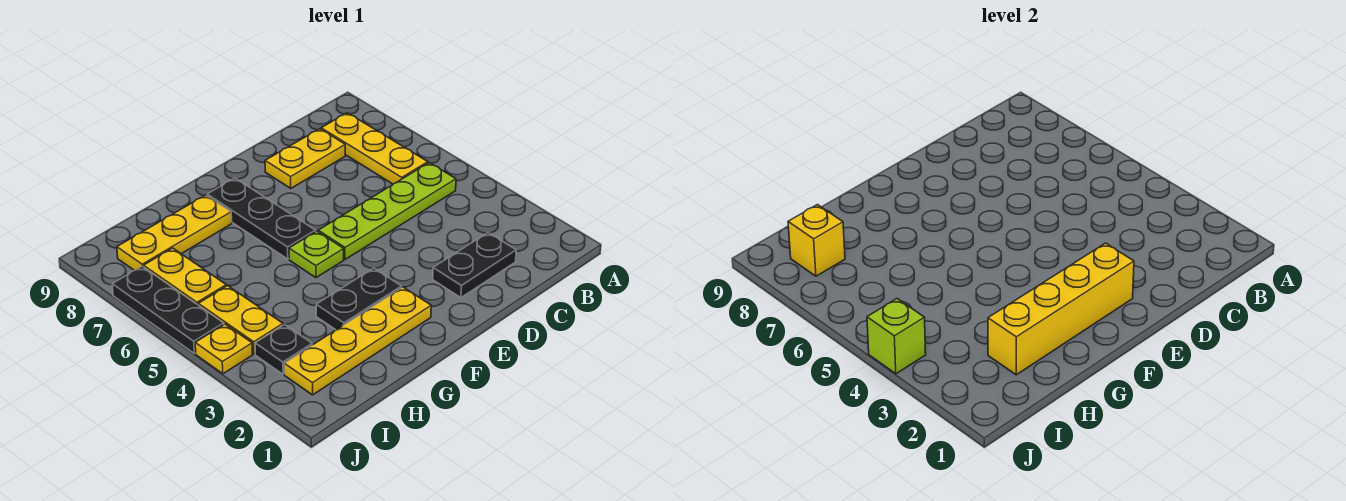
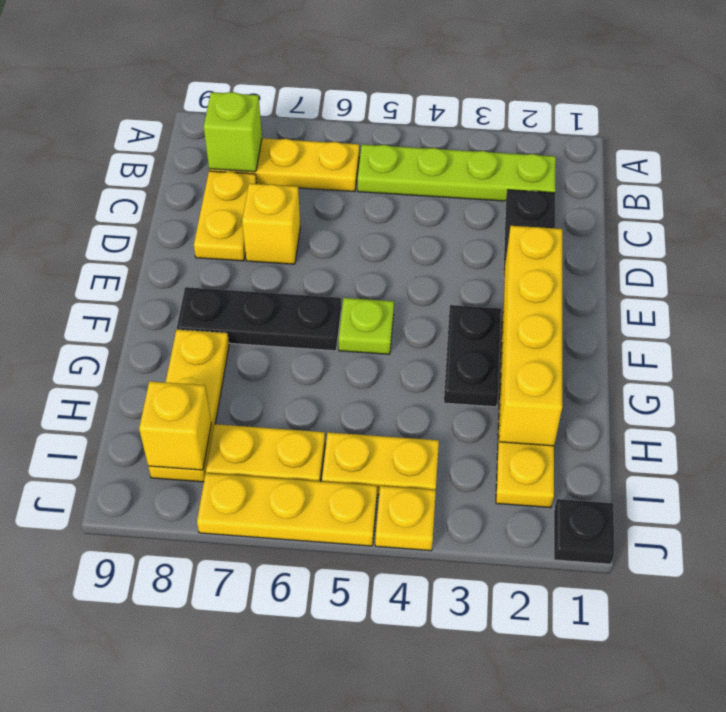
lime 1x4 plate [318,163,456,259] -> lime 1x4 plate turned to [358,144,556,201]
none -> yellow 1x1 brick [242,183,300,264]
black 1x1 plate [255,324,312,374] -> black 1x1 plate moved to [554,499,614,564]
lime 1x1 brick [867,299,926,374] -> lime 1x1 brick moved to [204,92,262,172]
black 1x3 plate [112,266,224,353] -> yellow 1x3 plate [197,473,377,546]

